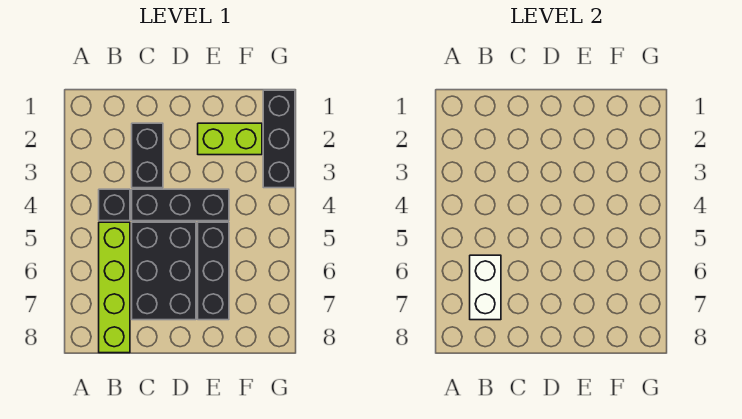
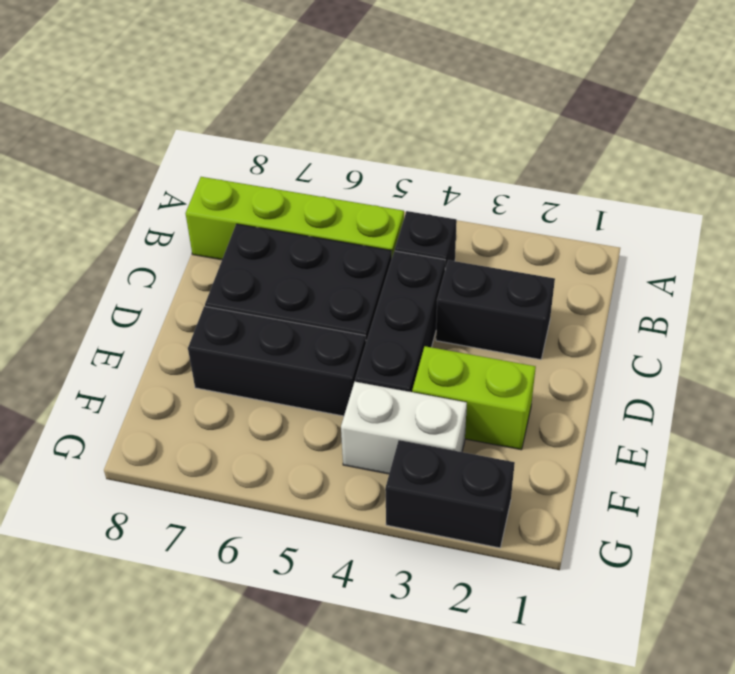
white 1x2 brick [470,255,501,320] -> white 1x2 brick moved to [341,382,467,474]
lime 1x2 brick [198,123,262,155] -> lime 1x2 brick turned to [412,346,536,450]
black 1x3 brick [263,90,295,188] -> black 1x2 brick [385,440,515,548]

